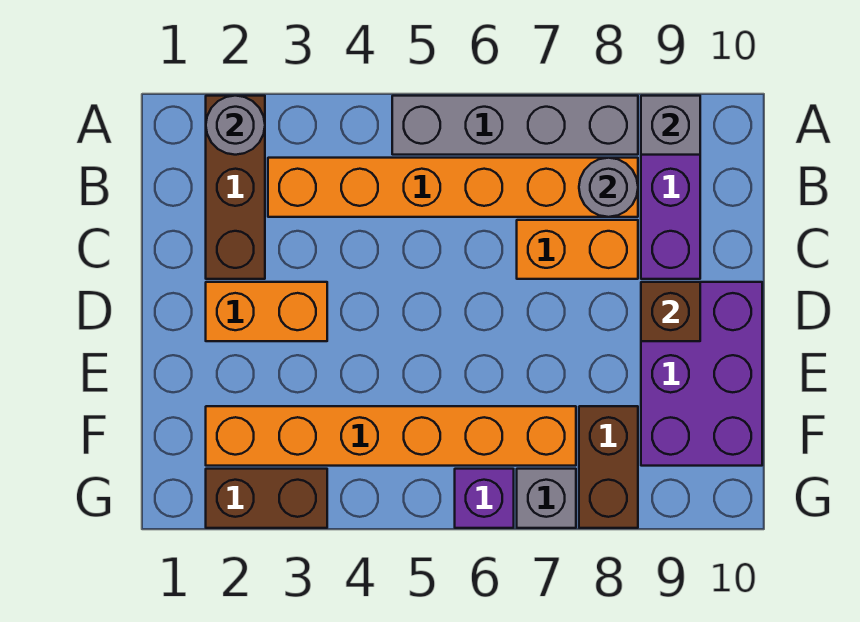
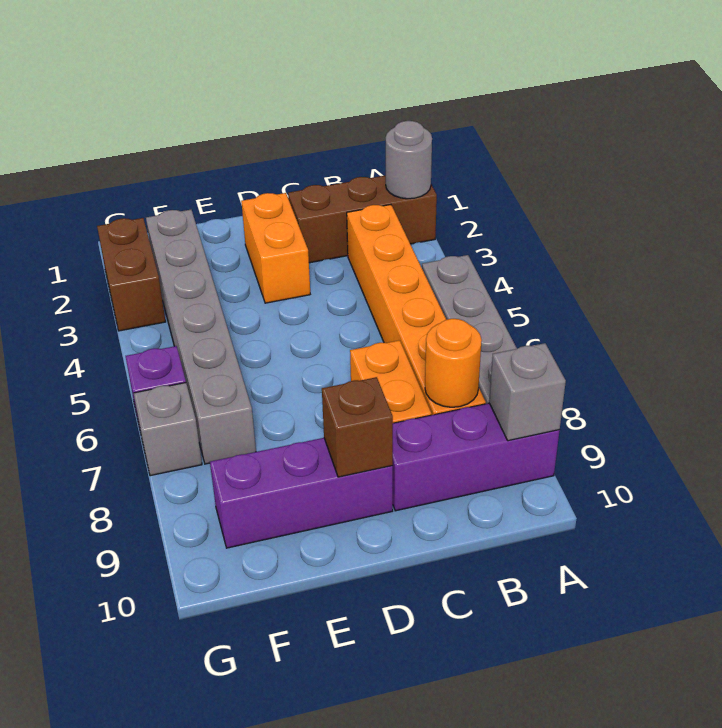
grey 1x1 round brick [579,158,638,217] -> orange 1x1 round brick [425,319,482,407]
purple 2x3 brick [641,282,762,466] -> purple 1x3 brick [210,438,393,548]
orange 1x6 brick [206,406,576,466] -> grey 1x6 brick [146,210,256,464]
brown 1x2 brick [579,406,638,528] -> none

